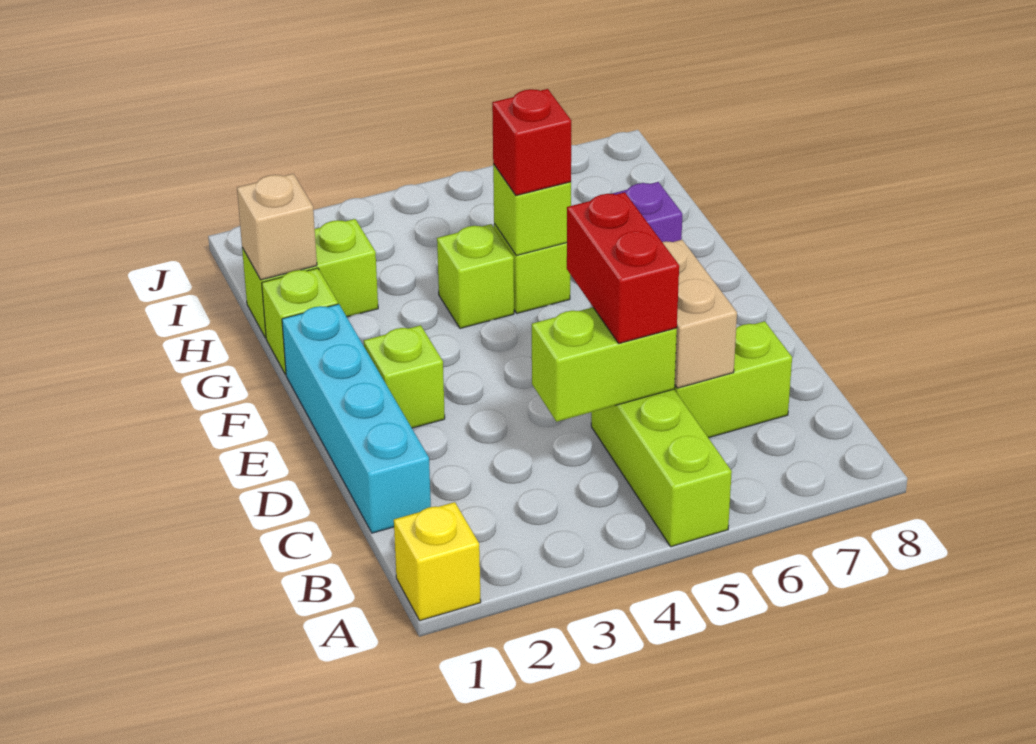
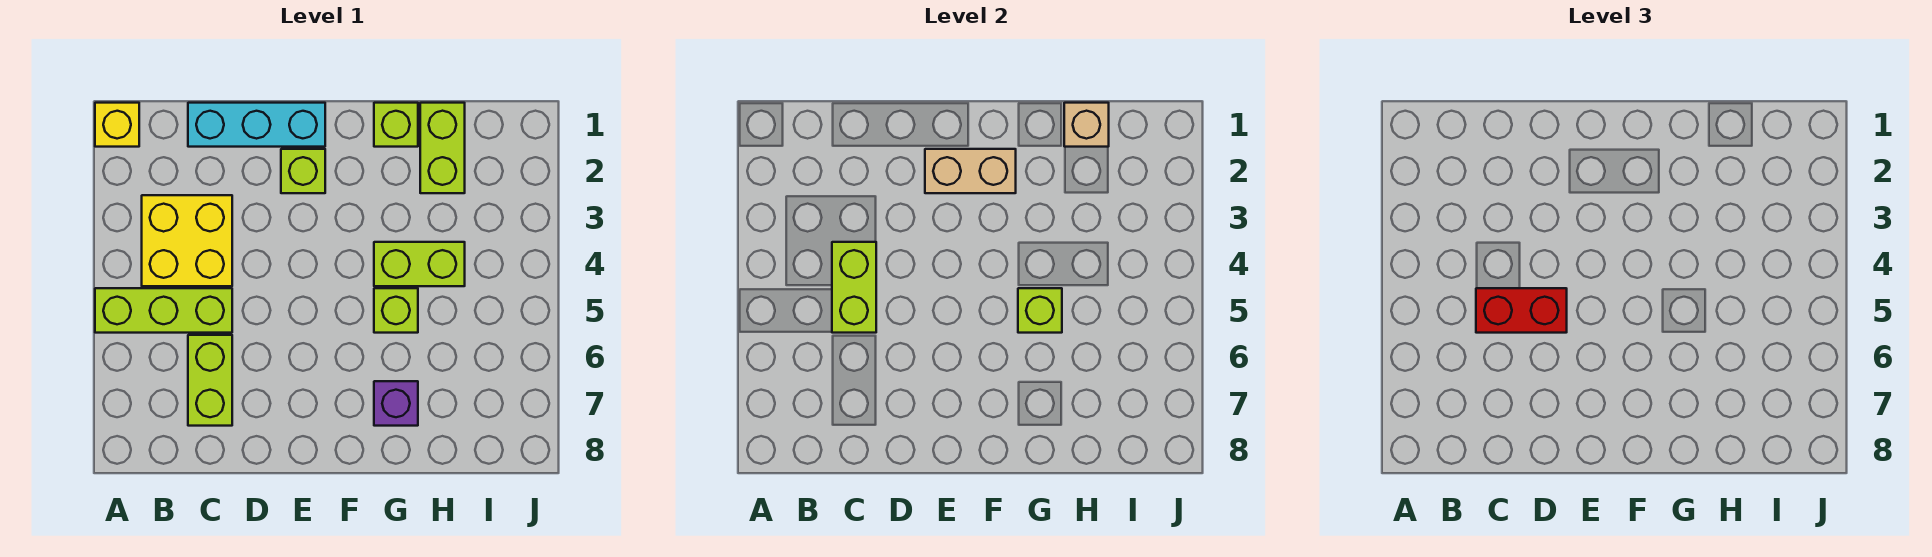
none -> yellow 2x2 brick [142,195,232,286]
cyan 1x4 brick [282,304,431,533] -> cyan 1x3 brick [188,103,325,147]
tan 1x2 brick [662,240,737,388] -> tan 1x2 brick moved to [925,149,1016,193]
lime 1x1 brick [437,224,514,328] -> lime 1x2 brick [374,242,465,286]
red 1x1 brick [492,89,571,196] -> none

